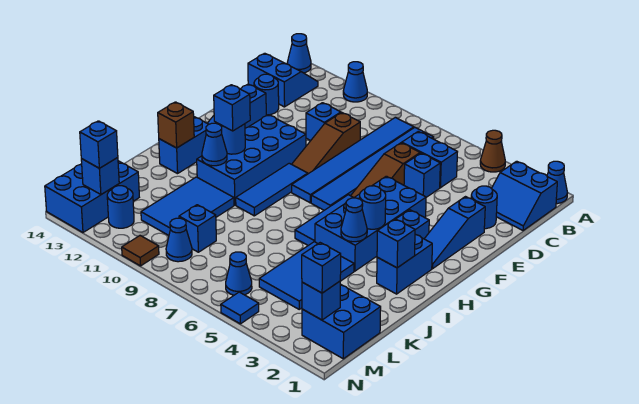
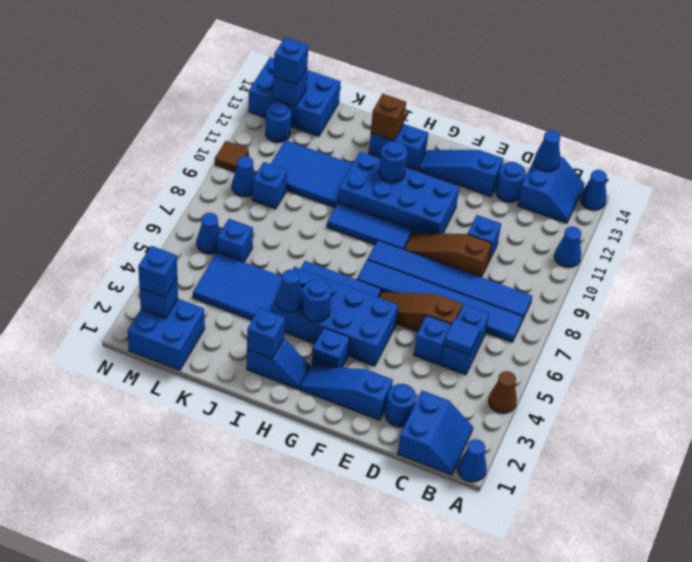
blue 2x2 slope [491,161,557,230] -> blue 2x2 slope turned to [398,391,473,475]
blue 1x2 brick [377,235,432,294] -> blue 1x2 slope [247,339,310,389]
blue 1x1 brick [214,85,250,131] -> blue 1x1 brick moved to [217,219,253,262]
blue 1x1 cone [202,123,227,166] -> blue 1x1 cone moved to [534,130,561,171]
blue 1x1 tile [221,292,259,324] -> blue 1x1 tile moved to [444,318,480,355]

